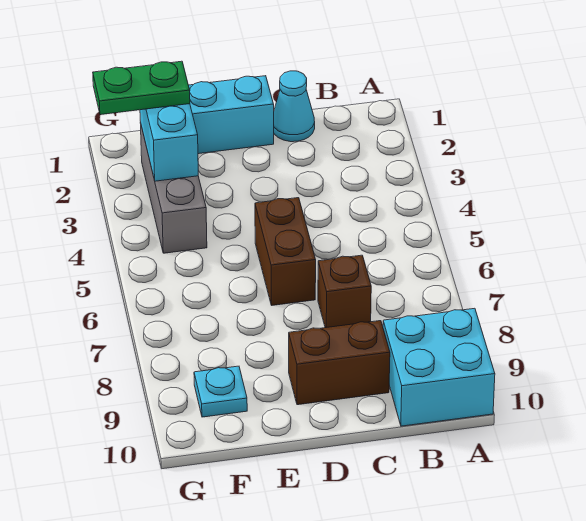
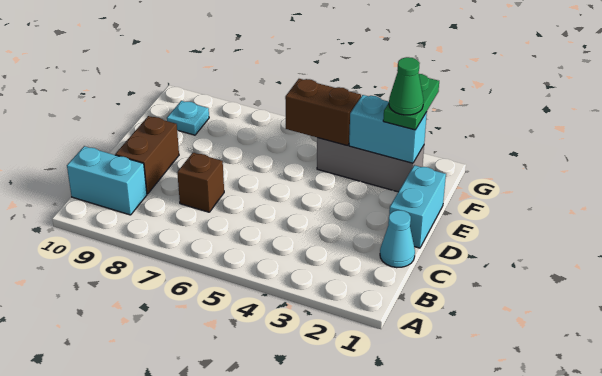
cyan 2x2 brick [383,308,495,426] -> cyan 1x2 brick [67,146,147,215]
brown 1x2 brick [255,198,316,305] -> brown 1x2 brick moved to [285,79,361,146]
none -> green 1x1 cone [389,57,423,115]

